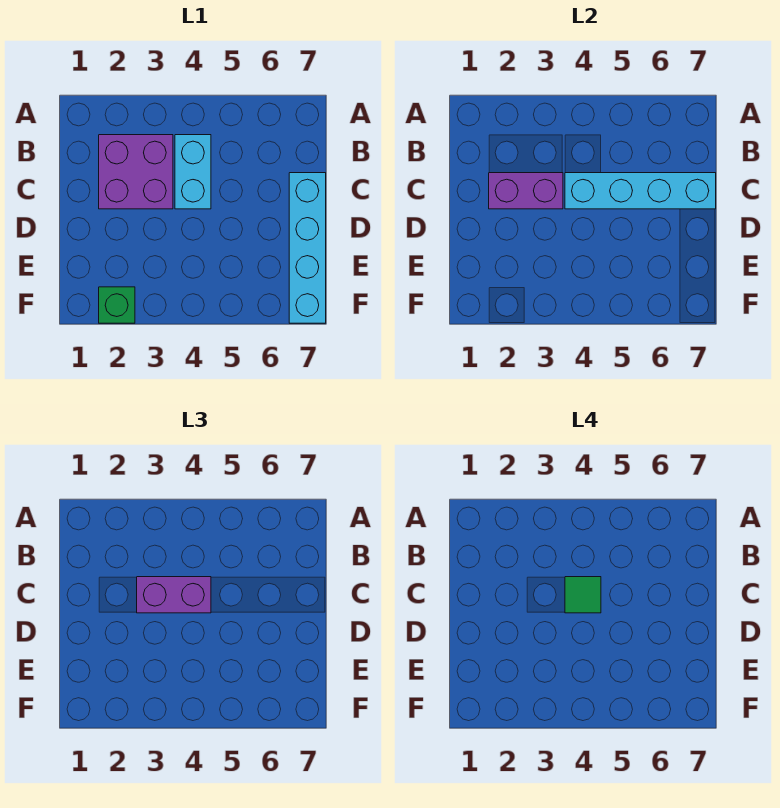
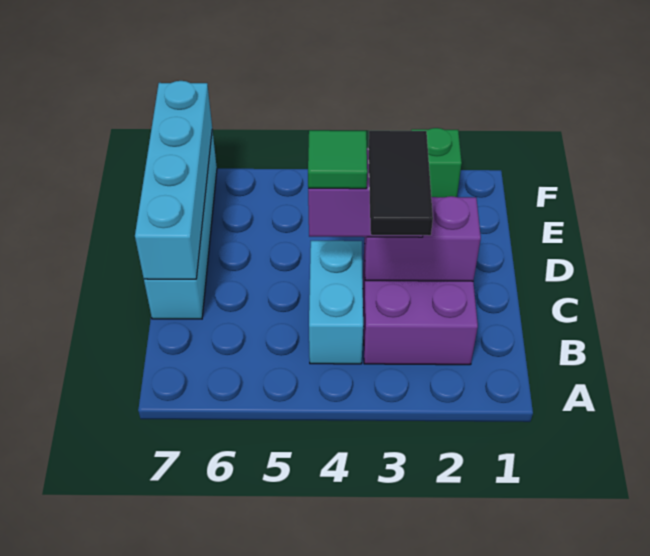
none -> black 1x2 tile [368,131,433,235]
cyan 1x4 brick [565,173,716,209] -> cyan 1x4 brick turned to [135,81,212,279]

